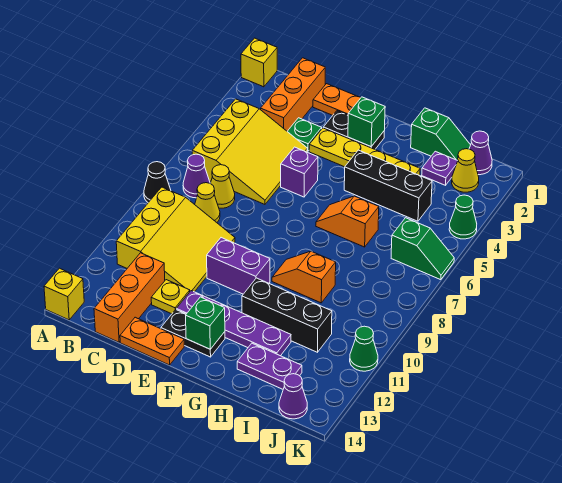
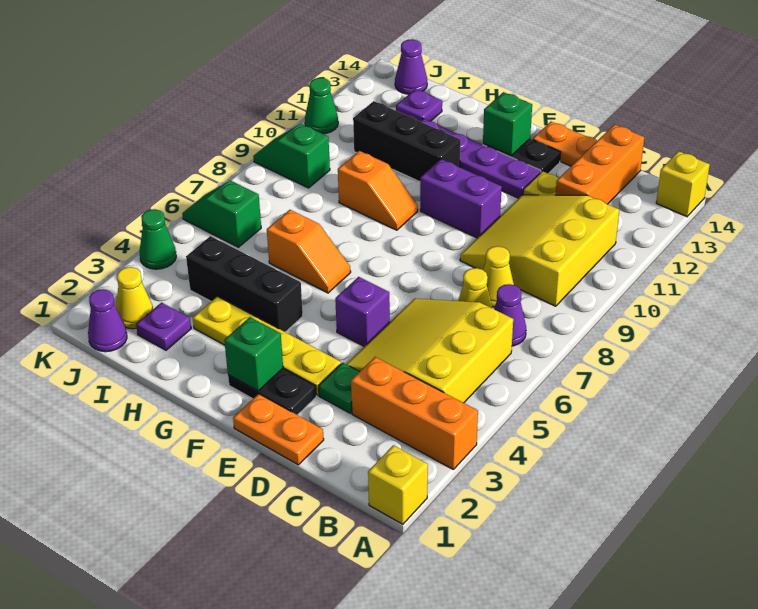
black 1x1 cone [144,162,171,203] -> none
orange 1x3 brick [261,58,325,131] -> orange 1x3 brick turned to [351,357,478,470]
green 1x2 slope [411,108,470,161] -> green 1x2 slope moved to [253,124,330,188]
purple 1x2 plate [237,343,302,389] -> purple 1x1 plate [396,89,442,121]

